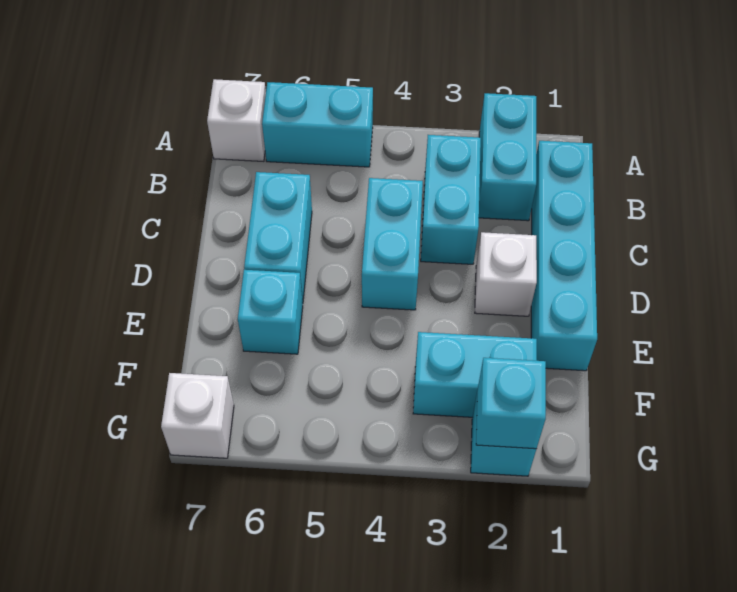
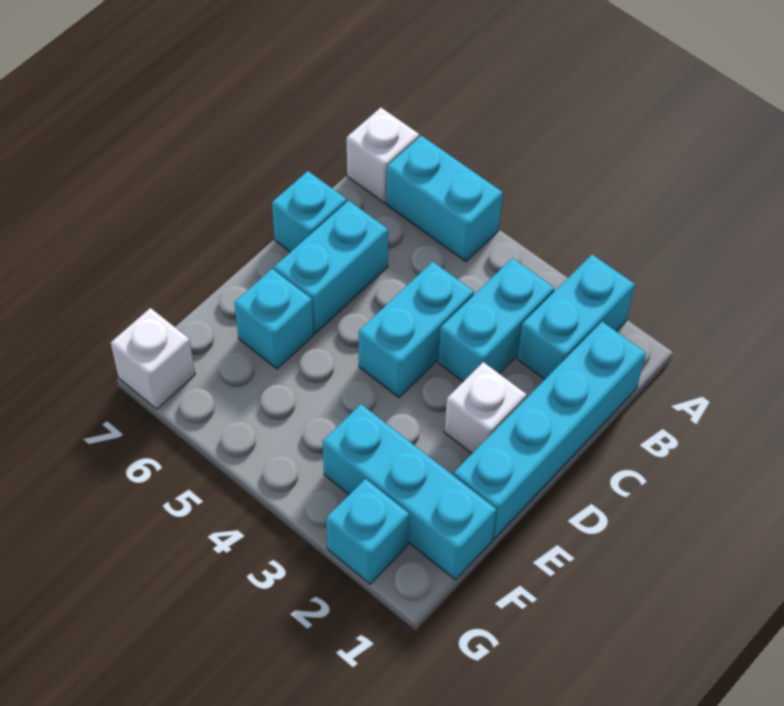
cyan 1x2 brick [413,332,537,417] -> cyan 1x3 brick [323,404,496,580]
cyan 1x1 brick [476,358,546,449] -> cyan 1x1 brick moved to [272,171,347,252]

